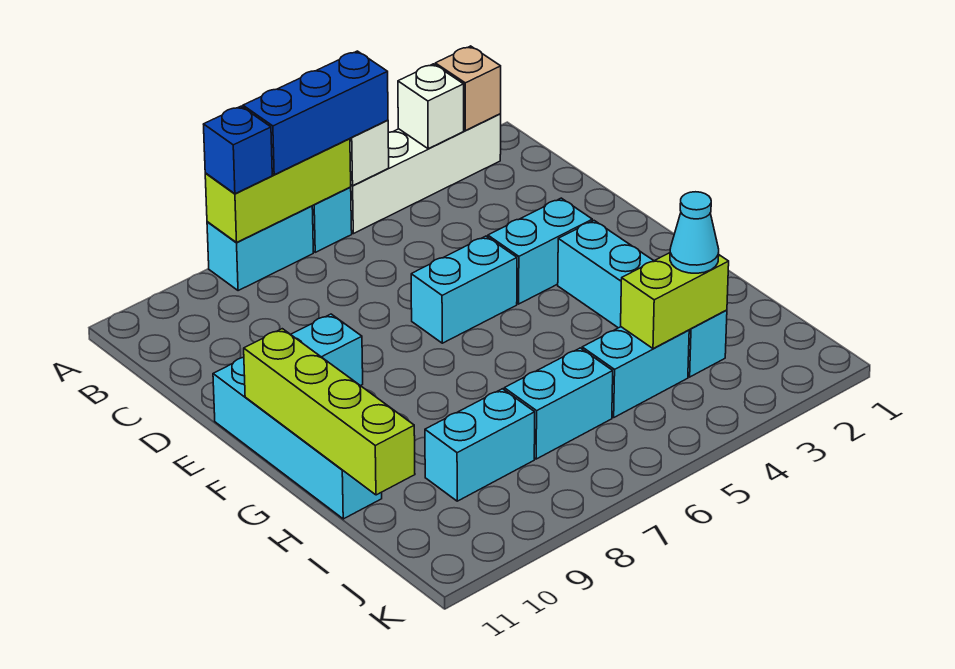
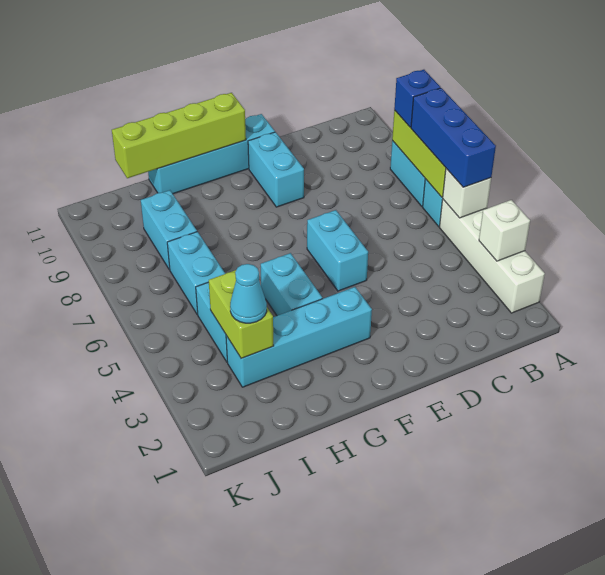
tan 1x1 brick [435,46,501,131] -> none
cyan 1x2 brick [488,198,592,304] -> cyan 1x2 brick moved to [260,253,322,316]

